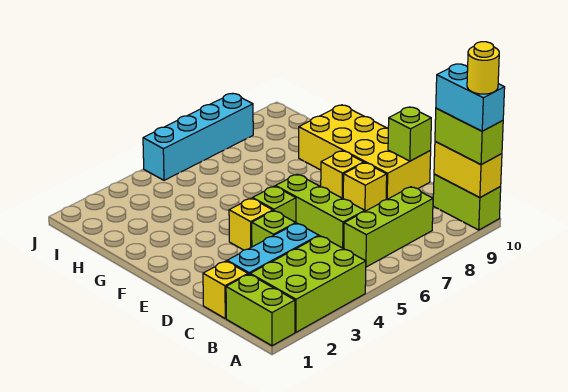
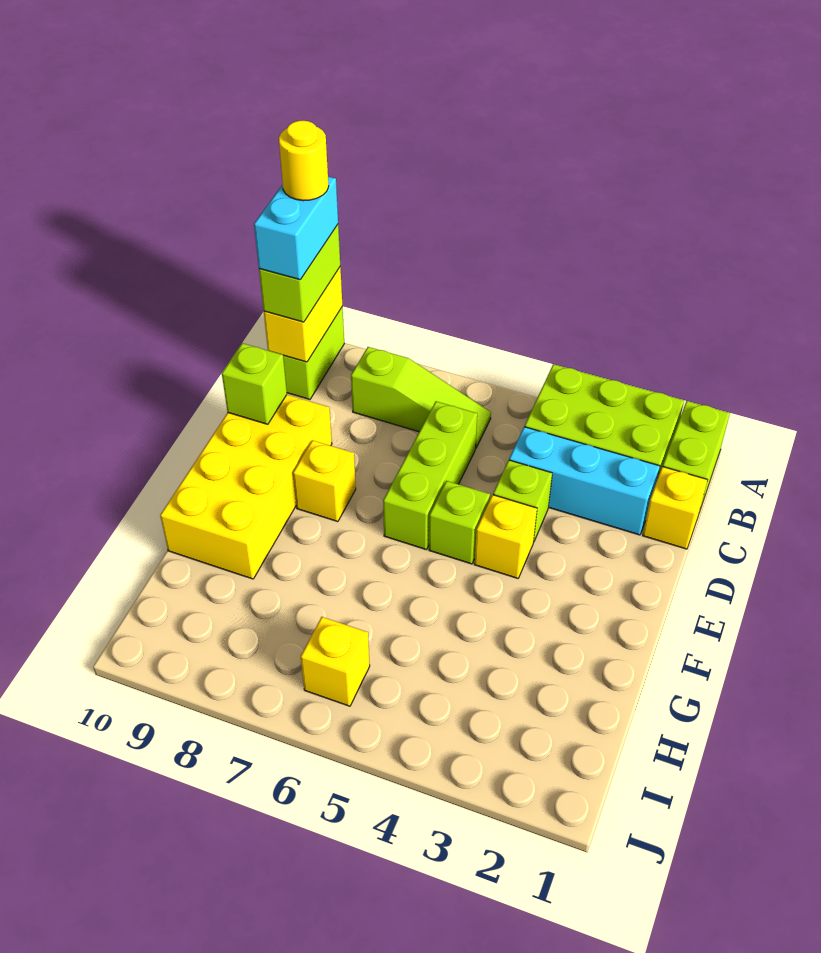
lime 1x3 brick [344,187,433,267] -> lime 1x3 slope [351,347,491,448]
yellow 1x1 brick [343,163,387,211] -> yellow 1x1 brick moved to [301,617,370,706]
cyan 1x4 brick [143,93,253,180] -> none

